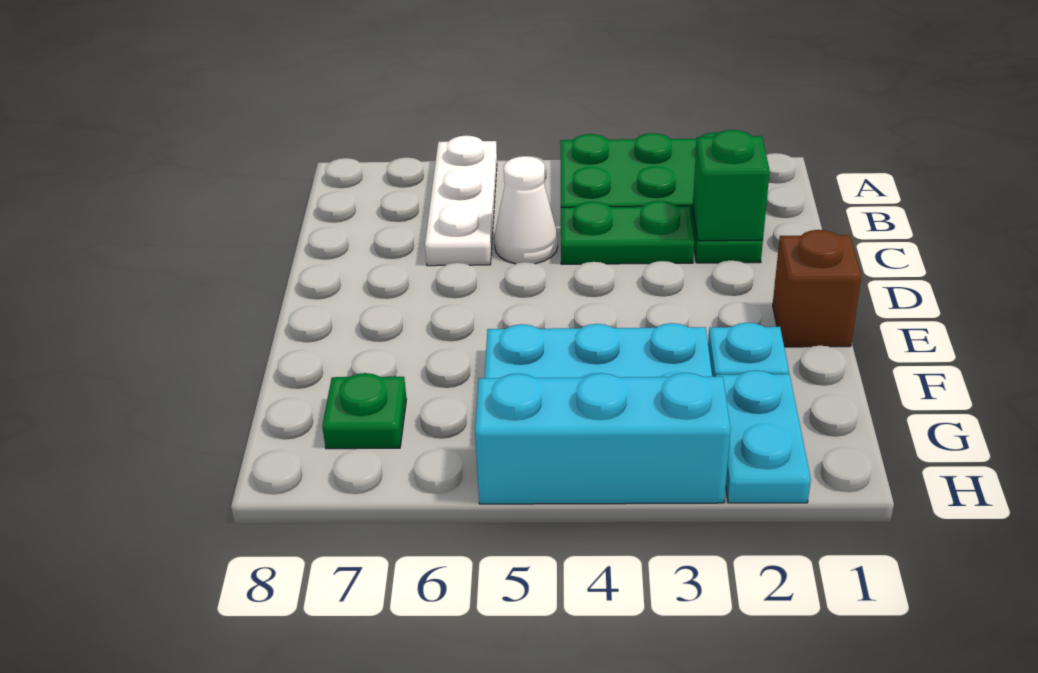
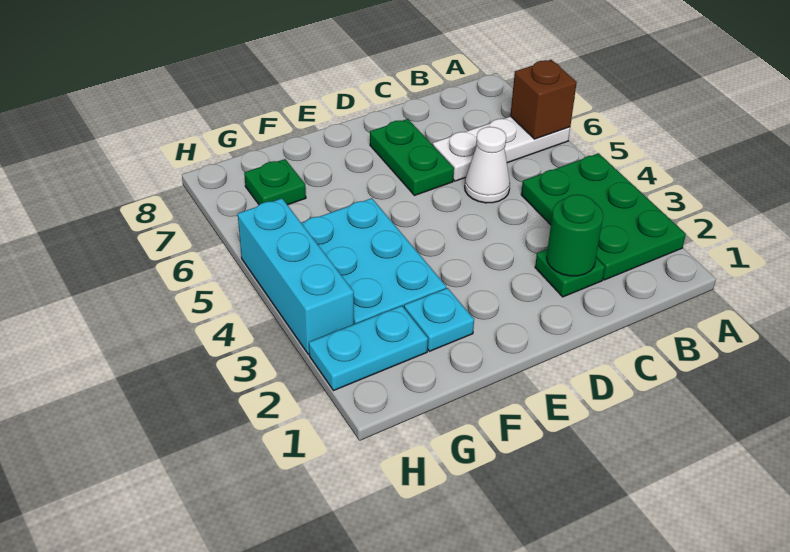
green 1x1 brick [693,130,770,241] -> green 1x1 round brick [547,195,603,276]
green 1x2 plate [561,201,694,264] -> green 1x2 plate moved to [370,119,454,196]
brown 1x1 brick [773,230,862,347] -> brown 1x1 brick moved to [510,60,577,139]

